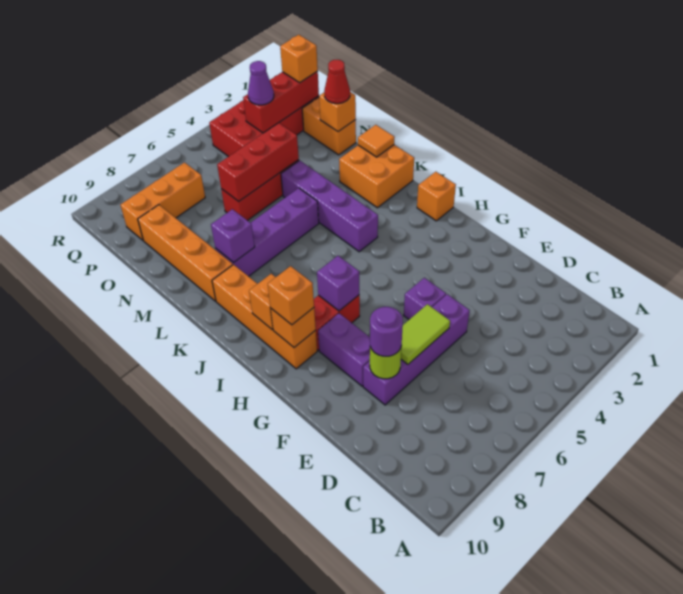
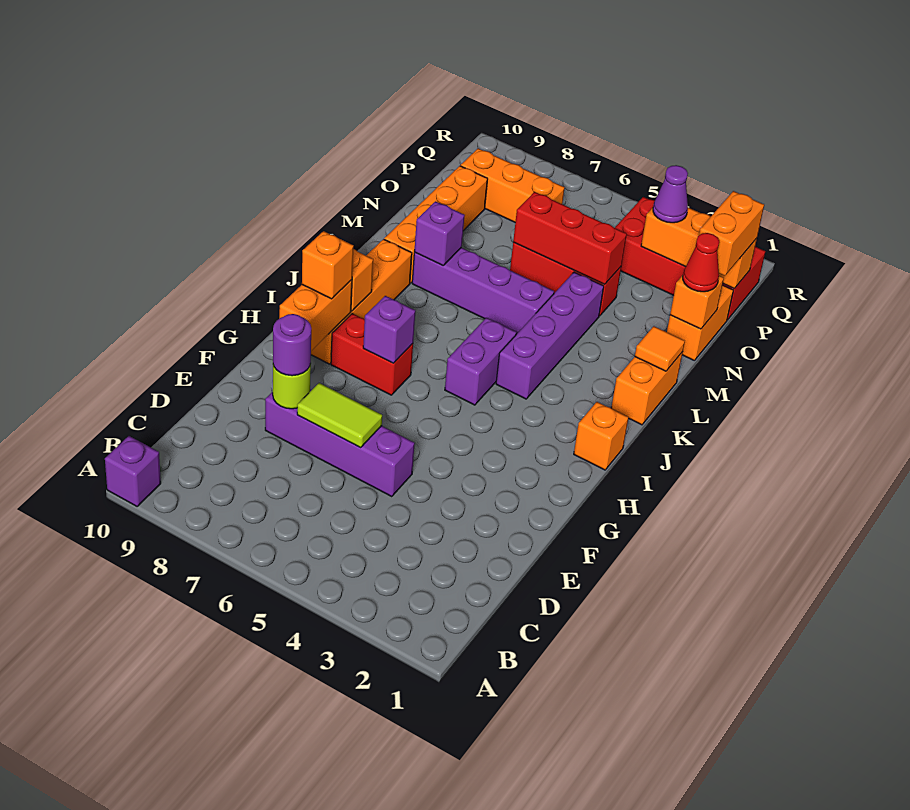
purple 1x1 brick [404,278,446,319] -> purple 1x1 brick moved to [105,436,161,506]
purple 1x2 brick [318,313,370,386] -> purple 1x2 brick moved to [445,318,516,405]
orange 1x1 brick [271,308,316,347] -> orange 1x2 brick [279,280,352,351]
orange 2x2 brick [339,145,414,208] -> orange 1x2 brick [611,352,683,425]
red 1x3 brick [243,71,319,133] -> orange 1x3 brick [641,208,757,289]
orange 1x1 brick [280,35,318,83] -> orange 1x2 brick [699,191,764,276]

